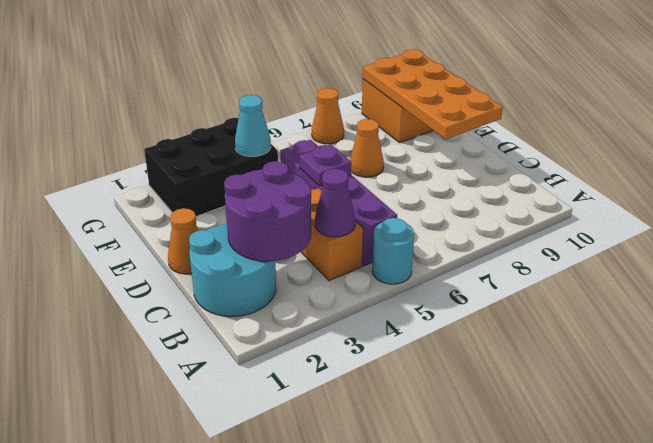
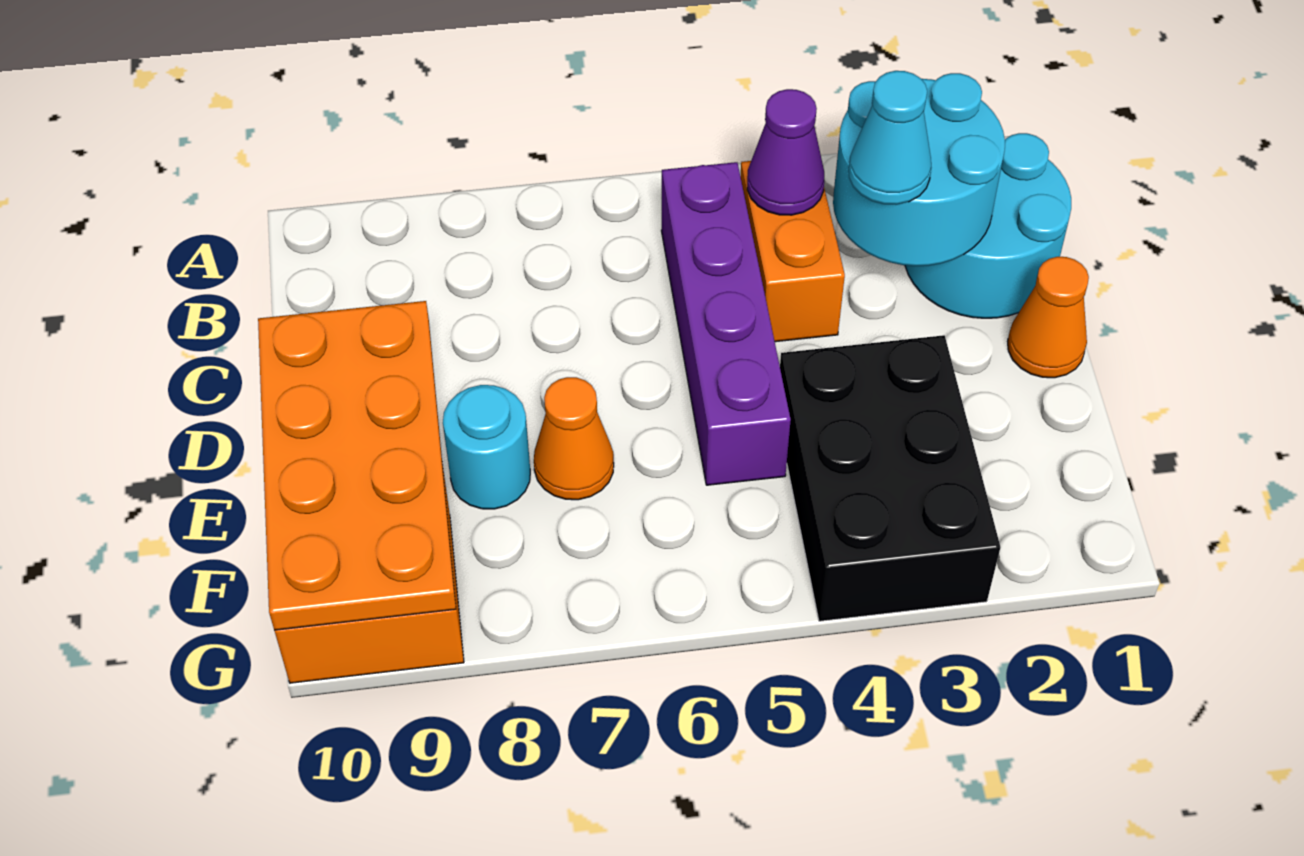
cyan 1x1 round brick [372,218,414,284] -> cyan 1x1 round brick moved to [443,385,530,509]
purple 2x2 round brick [224,161,311,261] -> cyan 2x2 round brick [833,73,1005,266]
purple 1x1 plate [300,145,351,186] -> none
black 2x3 brick [144,118,278,217] -> black 2x3 brick turned to [780,335,1000,621]
cyan 1x1 cone [235,95,271,157] -> cyan 1x1 cone moved to [849,71,931,205]
orange 1x1 cone [312,88,344,144] -> none

